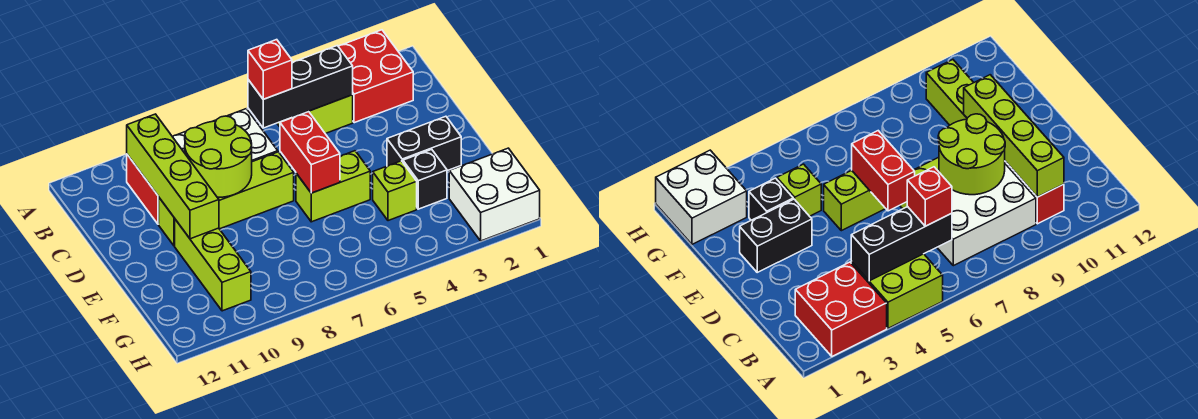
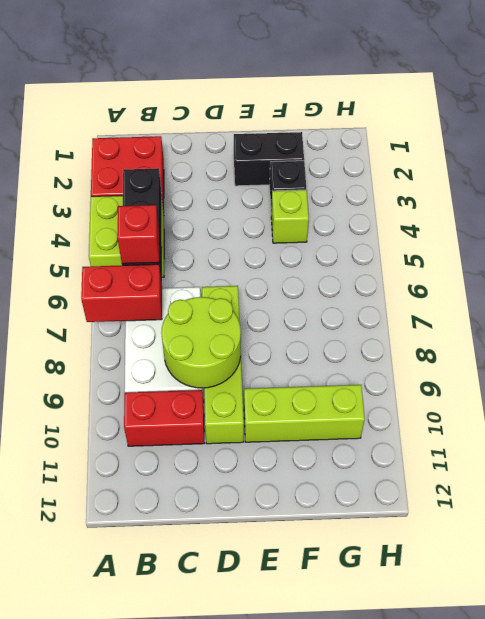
lime 1x4 brick [127,114,219,239] -> none
red 1x2 brick [280,111,340,193] -> red 1x2 brick moved to [81,264,162,322]
black 1x2 brick [387,116,461,171] -> black 1x2 brick turned to [234,132,304,186]
lime 1x2 brick [296,151,370,222] -> none
white 2x2 brick [449,148,540,241] -> none

